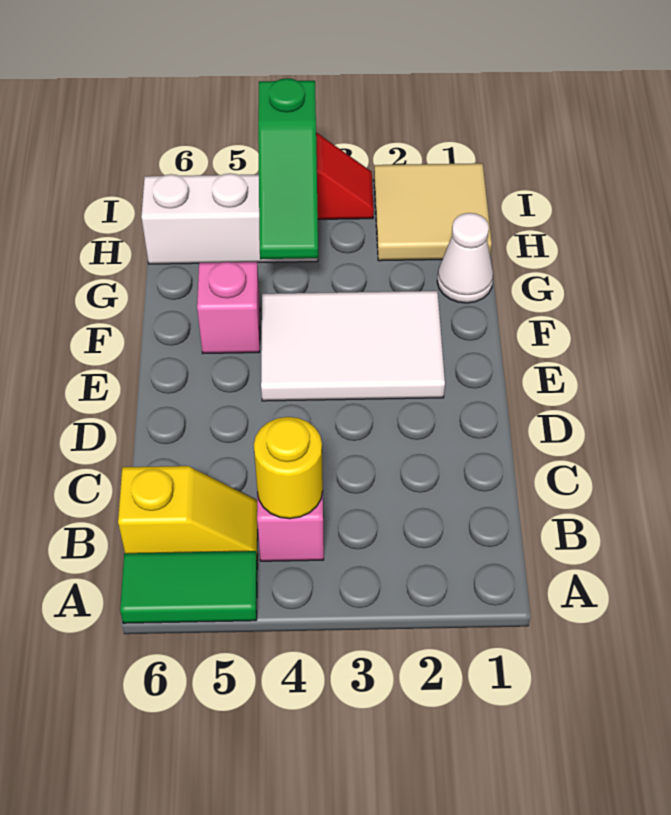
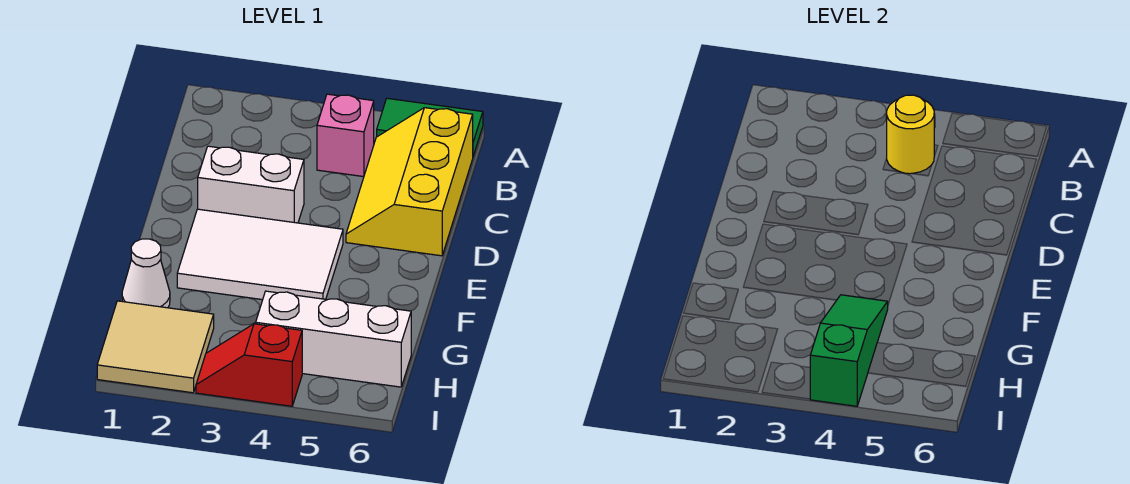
yellow 1x2 slope [118,466,258,555] -> yellow 2x3 slope [346,108,473,256]
none -> white 1x2 brick [198,146,304,223]
pink 1x1 brick [197,262,260,353] -> none

